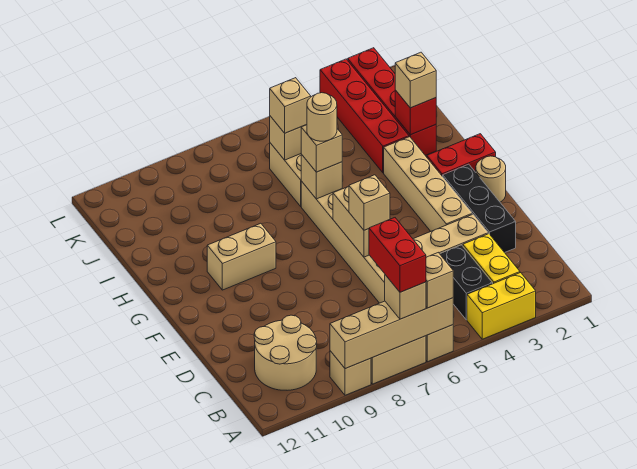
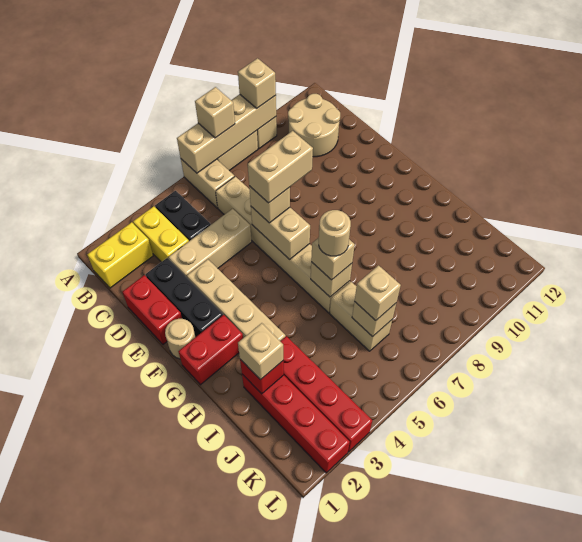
yellow 1x2 brick [467,273,536,339] -> yellow 1x2 brick moved to [87,222,153,288]
tan 1x1 brick [426,253,453,308] -> tan 1x1 brick moved to [238,58,276,108]
red 1x2 brick [369,218,426,292] -> red 1x2 brick moved to [122,275,182,344]
tan 1x2 brick [207,223,276,290] -> tan 1x2 brick moved to [248,131,313,203]

